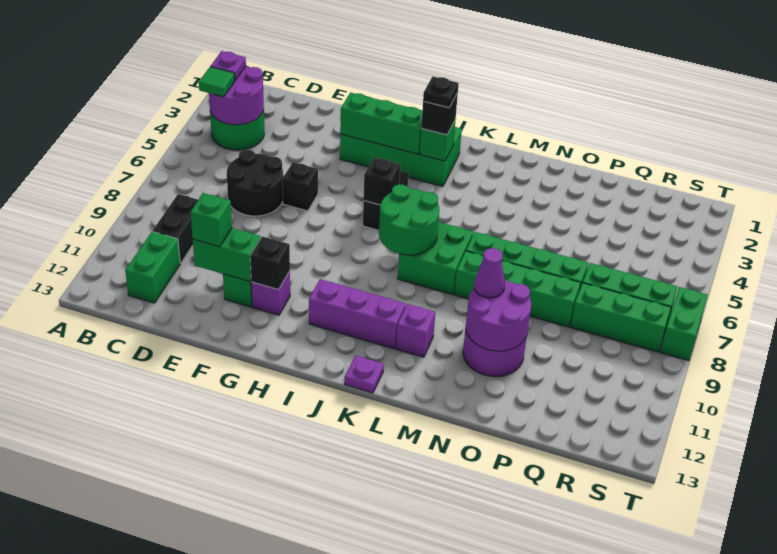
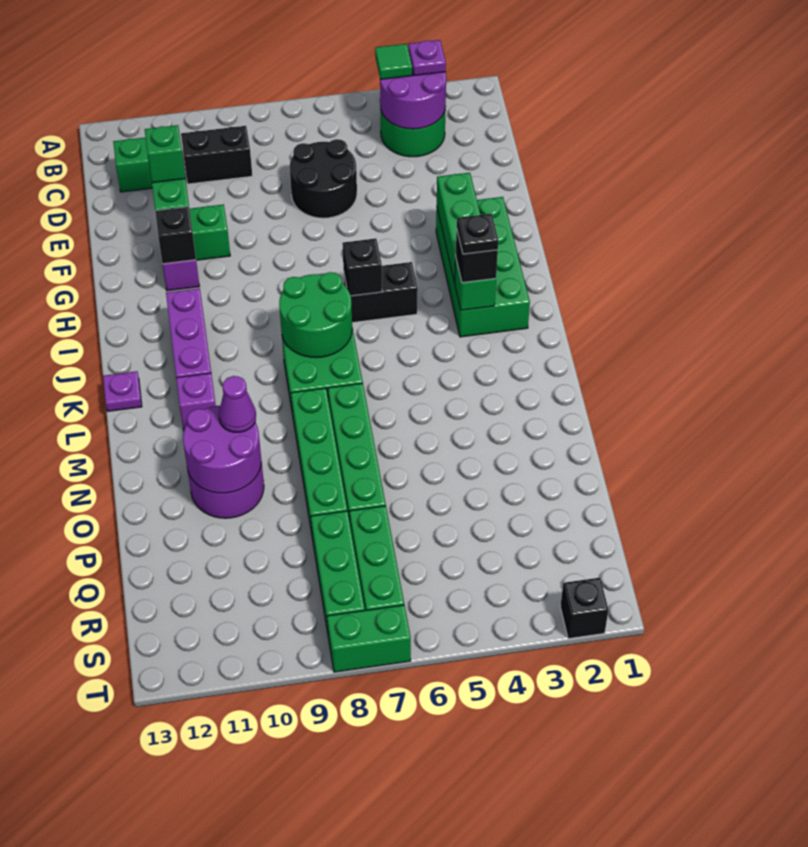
black 1x1 brick [282,162,318,211] -> black 1x1 brick moved to [560,578,608,639]

